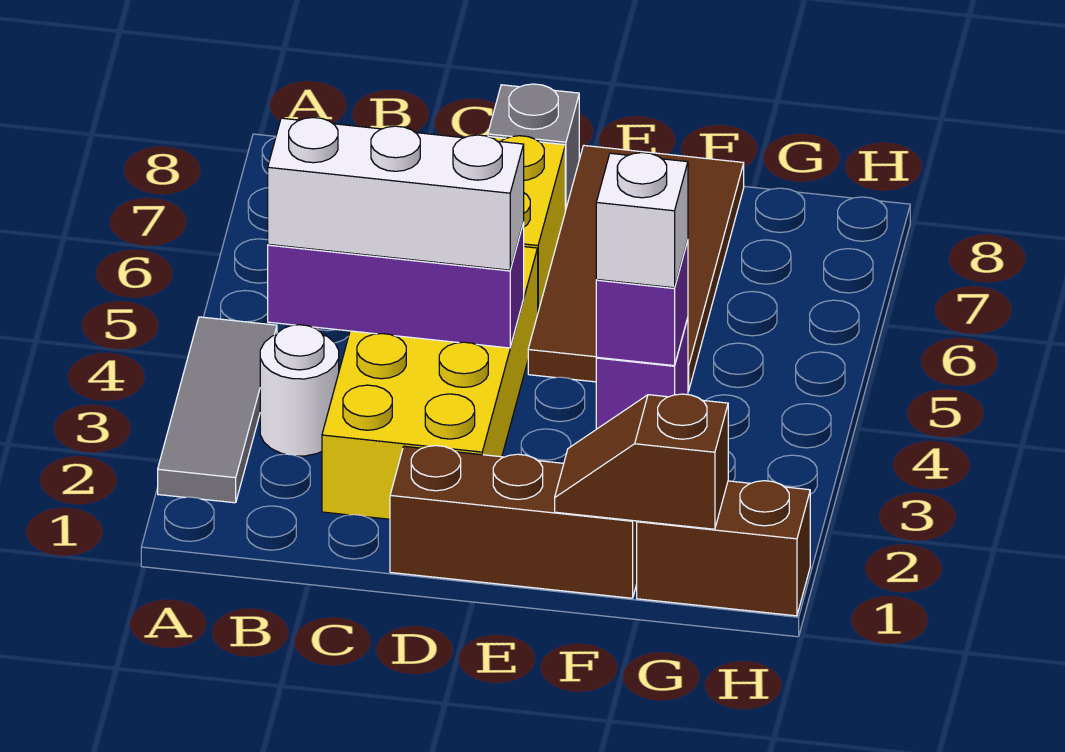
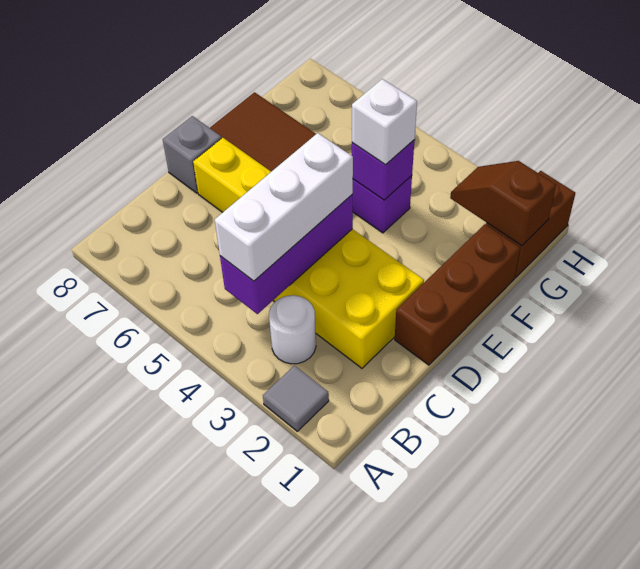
grey 1x3 tile [158,317,277,503] -> grey 1x1 tile [263,366,329,431]
brown 1x2 slope [555,394,728,529] -> brown 1x2 slope turned to [450,161,556,246]

